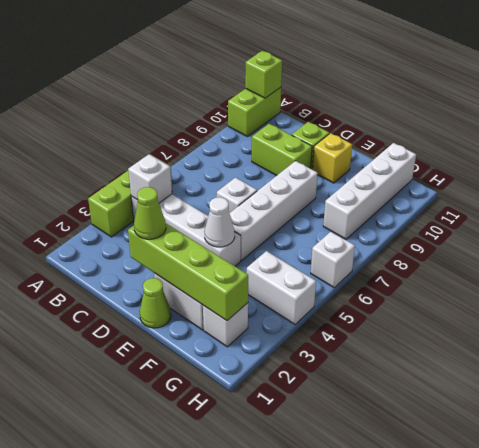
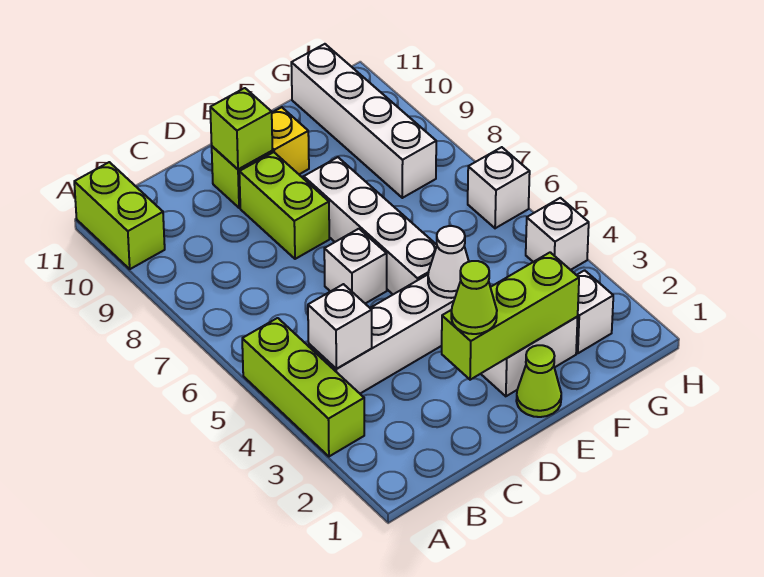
lime 1x1 brick [245,51,282,98] -> lime 1x1 brick moved to [210,88,272,169]
lime 1x2 brick [252,124,312,176] -> lime 1x2 brick turned to [239,152,329,259]
lime 1x4 brick [128,224,248,321] -> lime 1x3 brick [442,252,579,380]
white 1x2 brick [247,251,316,324] -> white 1x1 brick [526,198,589,270]

